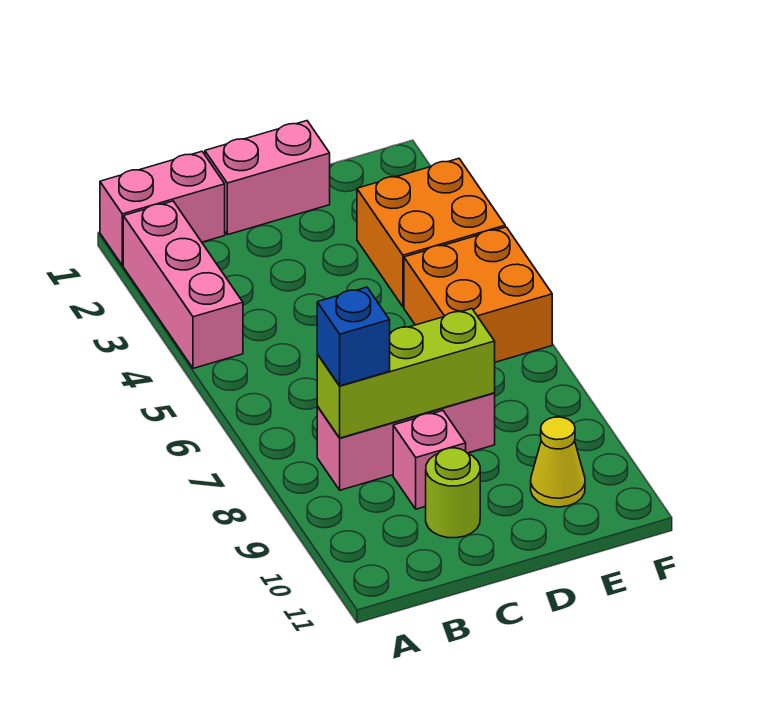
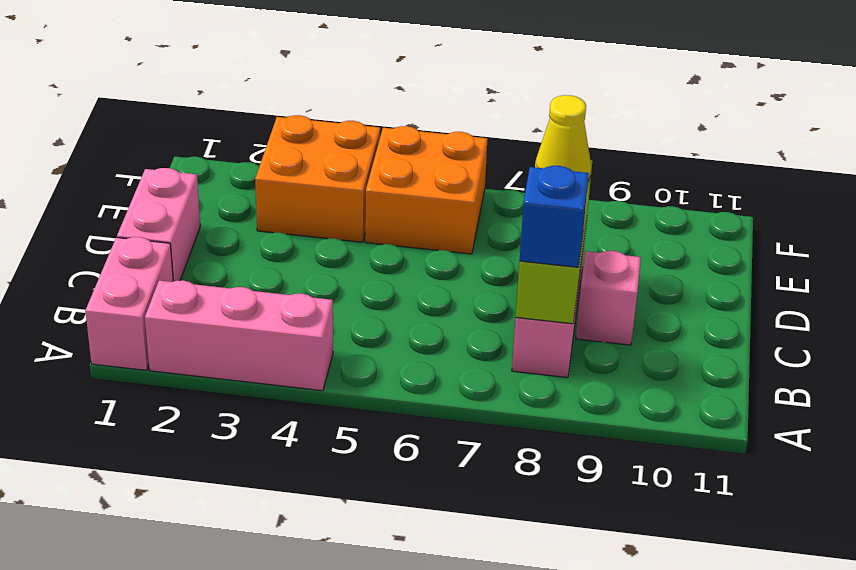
lime 1x1 round brick [426,448,480,538] -> none
yellow 1x1 cone [531,417,585,507] -> yellow 1x1 cone moved to [535,95,591,181]

